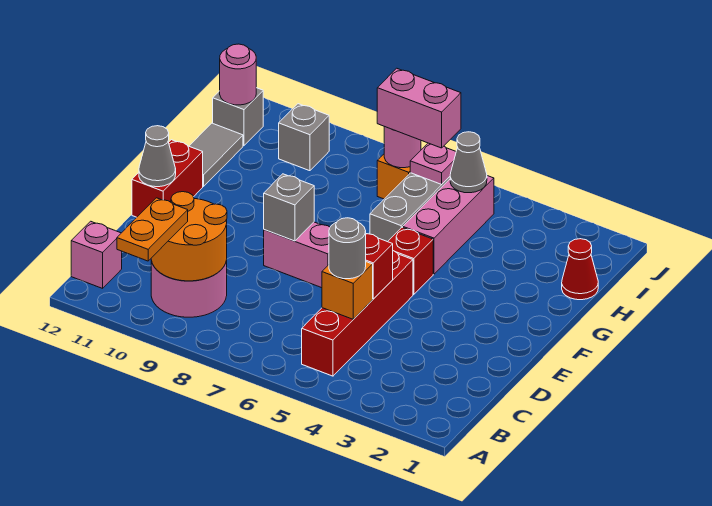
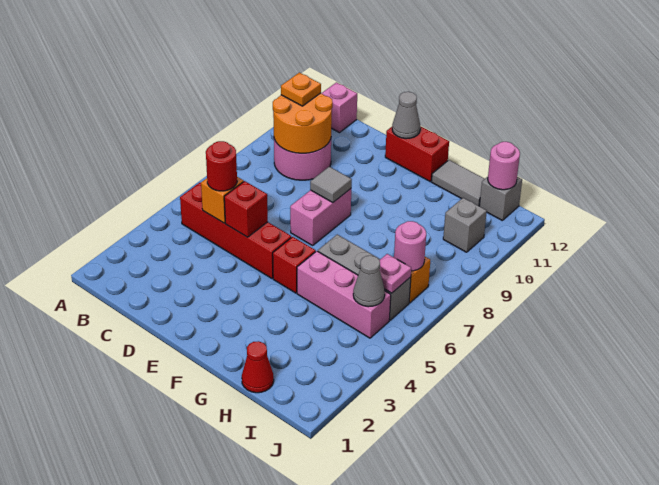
orange 1x2 plate [117,198,188,261] -> orange 1x1 plate [281,73,321,106]
grey 1x1 round brick [329,218,366,279] -> red 1x1 round brick [206,141,237,191]
grey 1x1 brick [264,174,314,241] -> grey 1x1 tile [310,167,352,203]
pink 1x2 brick [377,68,461,148] -> none

